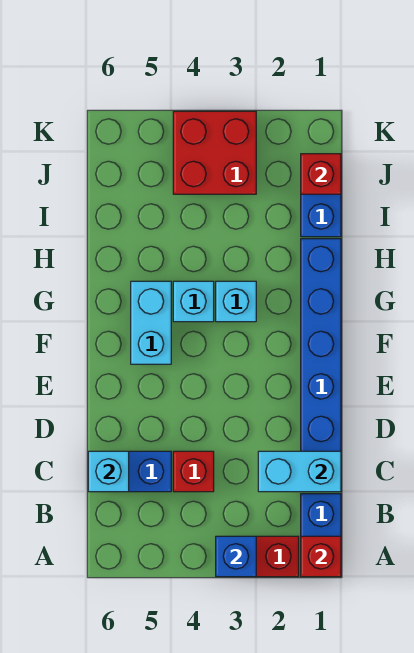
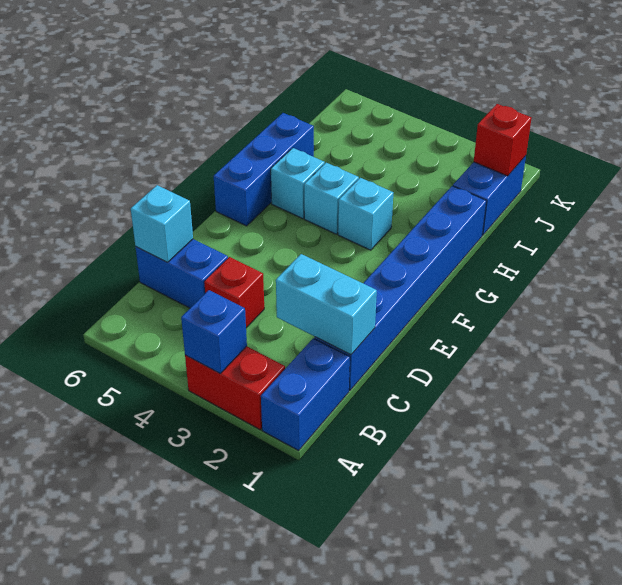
red 1x1 brick [301,536,341,577] -> none
cyan 1x2 brick [131,281,171,364] -> cyan 1x1 brick [271,148,325,219]
none -> blue 1x3 brick [214,113,314,226]
red 2x2 brick [173,111,256,194] -> none

